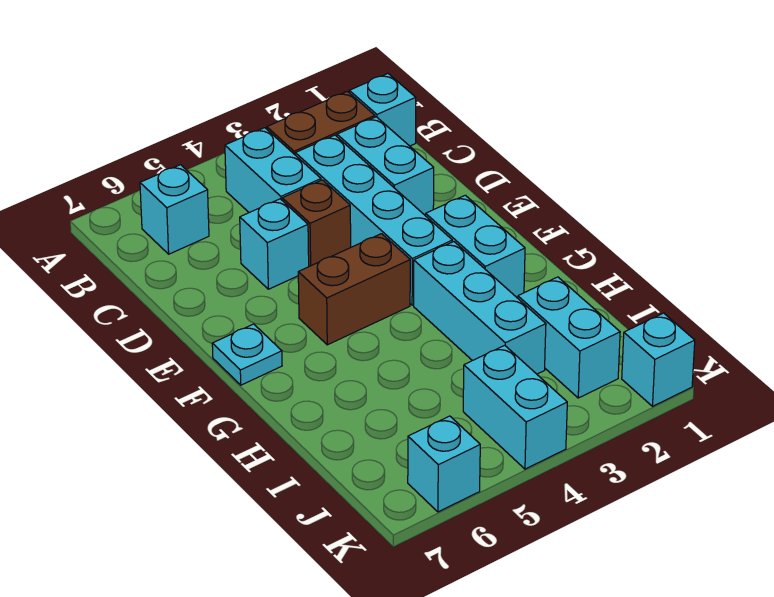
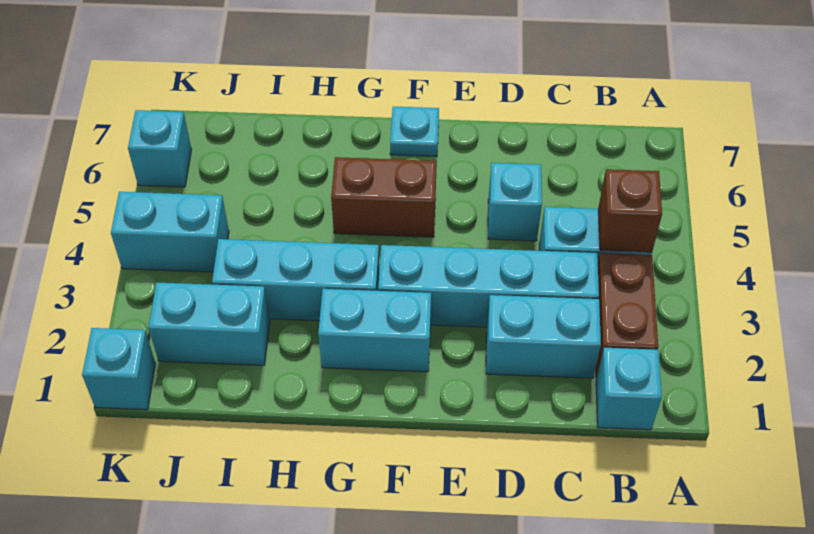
cyan 1x1 brick [140,165,209,254] -> none
brown 1x1 brick [282,180,351,266] -> brown 1x1 brick moved to [598,169,662,252]
brown 1x2 brick [298,234,410,345] -> brown 1x2 brick turned to [331,157,437,237]

